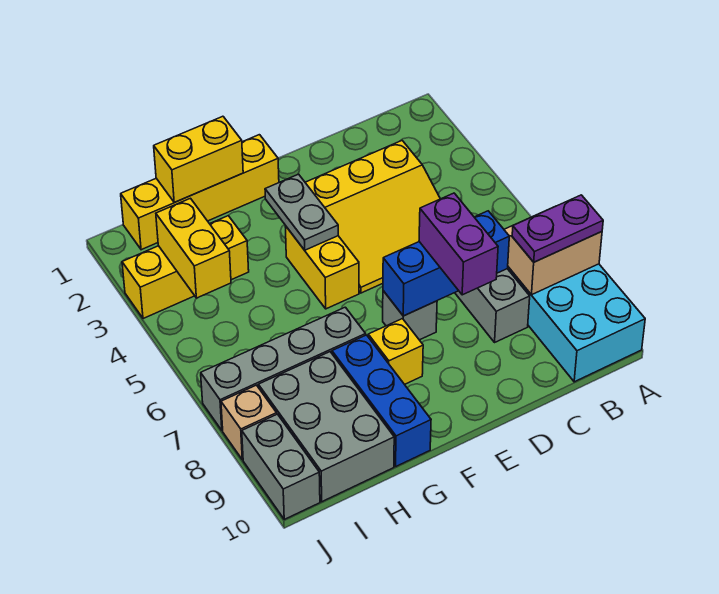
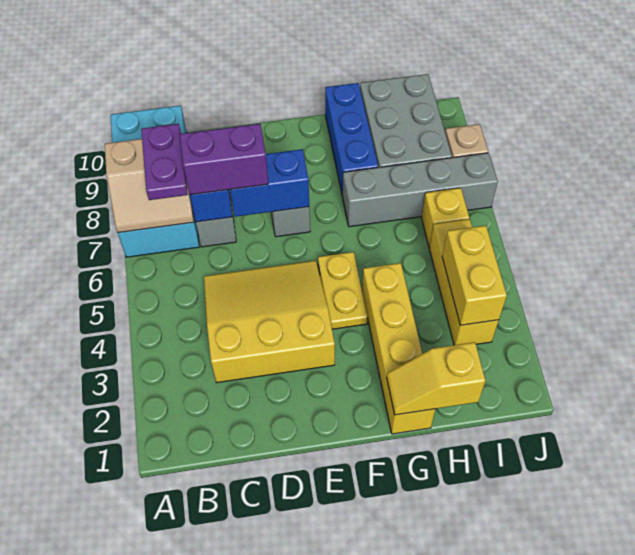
purple 1x2 plate [512,195,603,262] -> purple 1x2 plate turned to [141,124,188,200]
purple 1x2 brick [419,193,498,295] -> purple 1x2 brick turned to [180,124,268,195]
yellow 1x4 brick [121,135,279,250] -> yellow 1x4 brick turned to [362,263,435,434]
grey 1x2 plate [265,174,338,250] -> none
yellow 1x2 brick [285,226,359,309] -> yellow 1x2 plate [318,252,367,329]
yellow 1x1 brick [368,319,423,384] -> yellow 1x1 brick moved to [422,188,470,247]
yellow 1x2 brick [154,116,243,202] -> yellow 1x2 slope [387,342,486,415]
yellow 1x3 brick [122,216,249,319] -> yellow 1x3 brick turned to [430,219,499,345]
grey 1x2 brick [242,414,320,519] -> none

